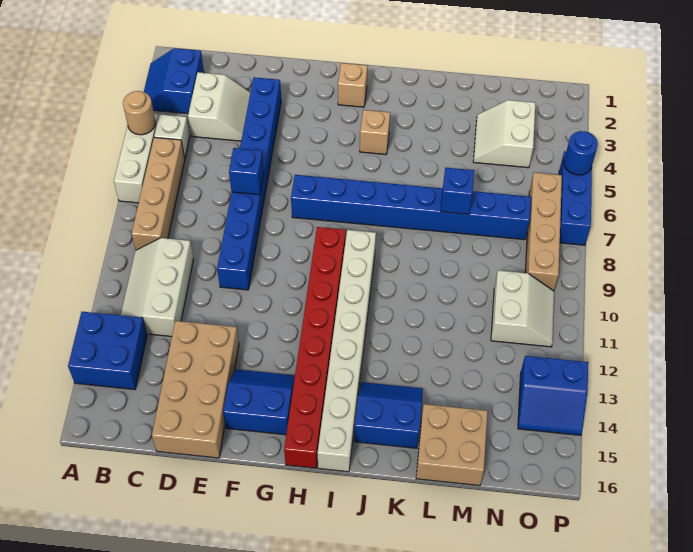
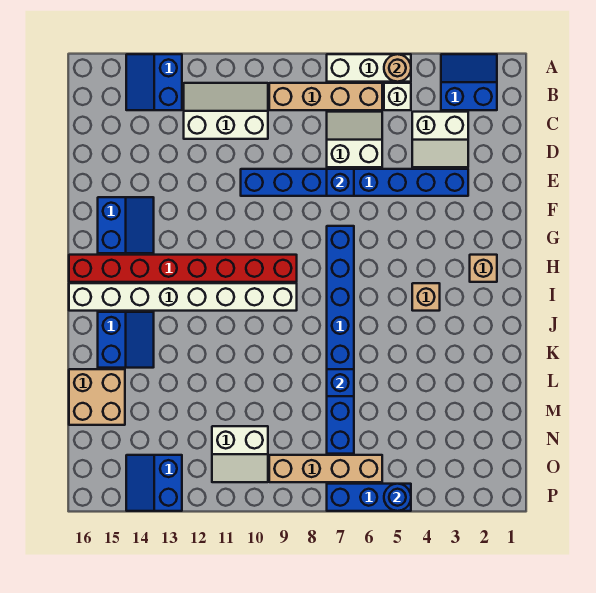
blue 2x2 brick [68,312,147,390] -> blue 2x2 slope [126,54,182,110]
tan 2x4 brick [152,321,239,458] -> none
white 2x2 slope [473,100,535,168] -> white 2x2 slope moved to [327,112,382,167]

